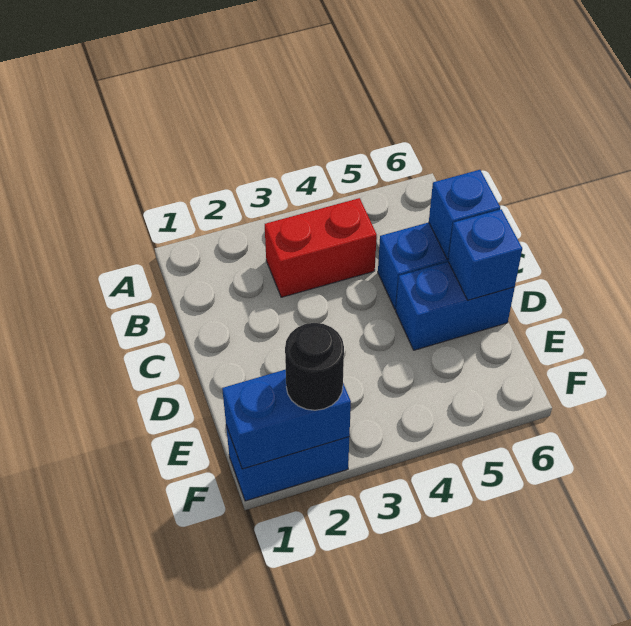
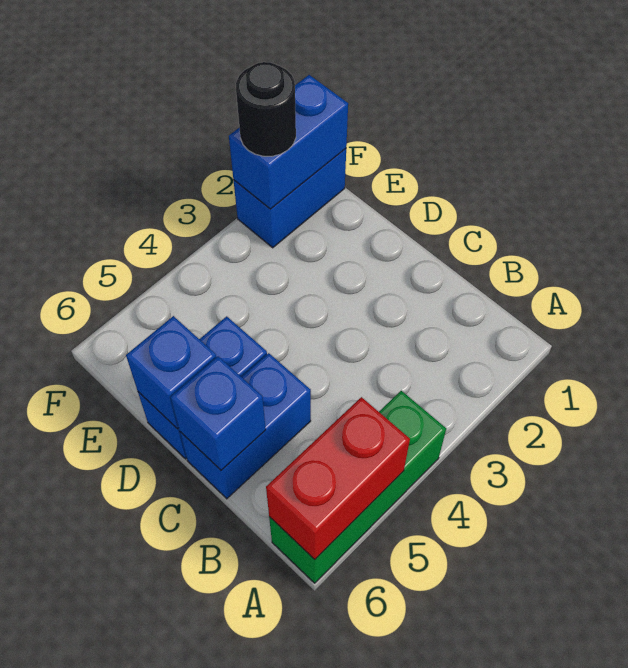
none -> green 1x3 brick [269,391,446,583]
red 1x2 brick [265,198,377,297] -> red 1x2 brick moved to [266,397,410,559]

